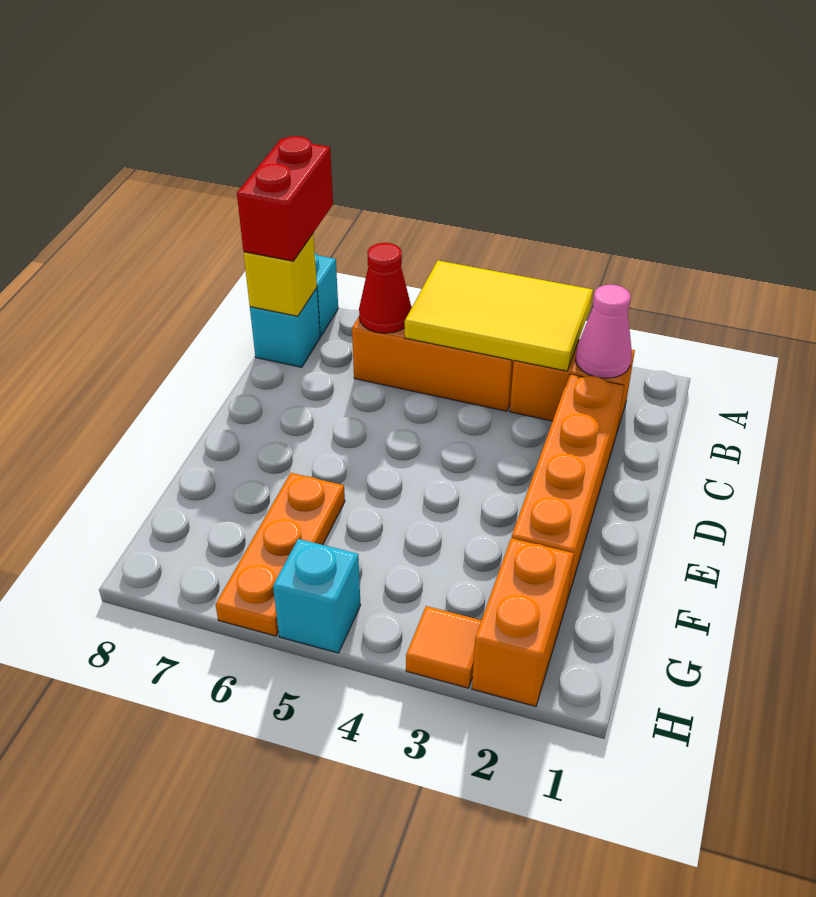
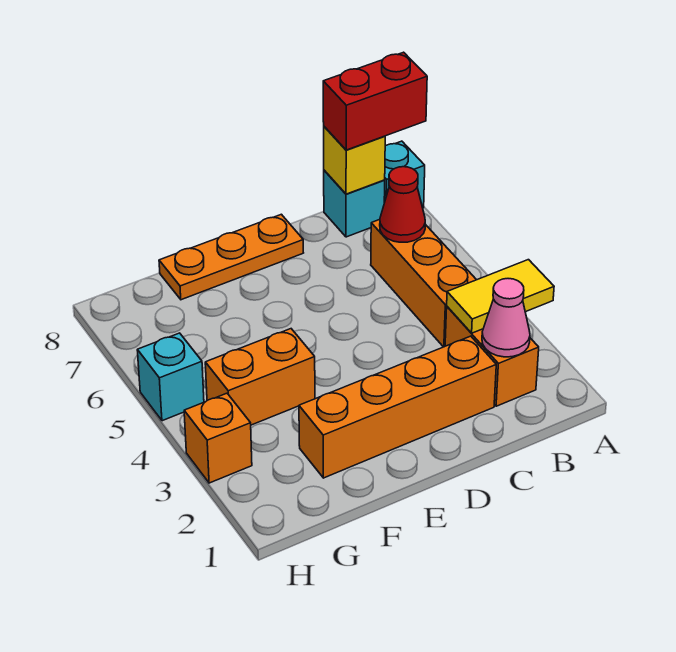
yellow 2x3 tile [405,261,593,371] -> yellow 1x2 tile [447,260,554,333]
orange 1x3 plate [215,473,345,636] -> orange 1x3 plate moved to [159,214,303,300]
orange 1x2 brick [472,538,574,706] -> orange 1x2 brick moved to [205,329,315,425]
orange 1x1 tile [406,606,481,688] -> orange 1x1 brick [184,393,252,483]

